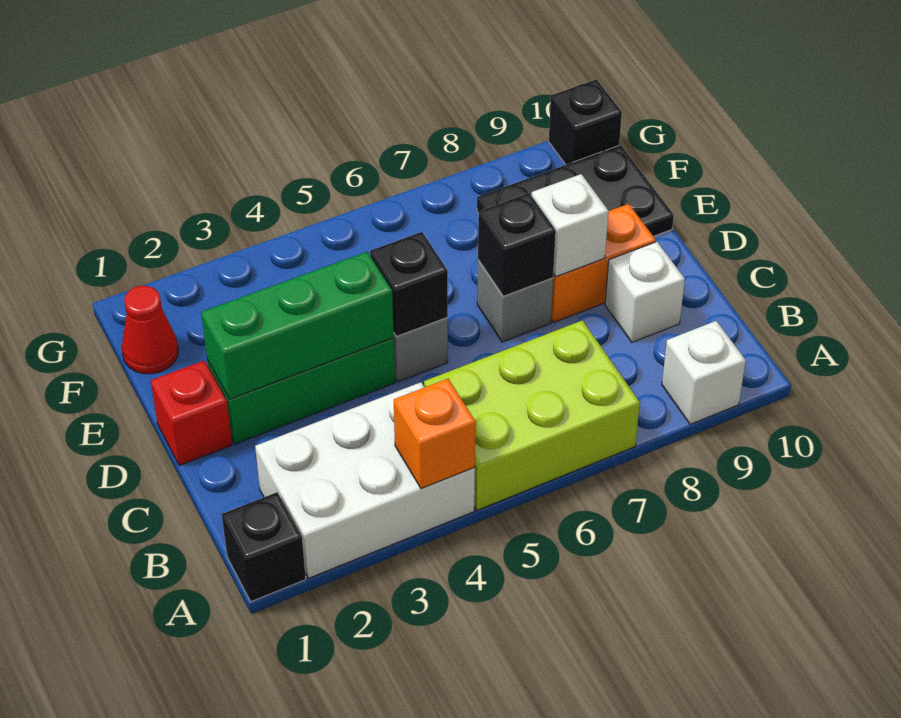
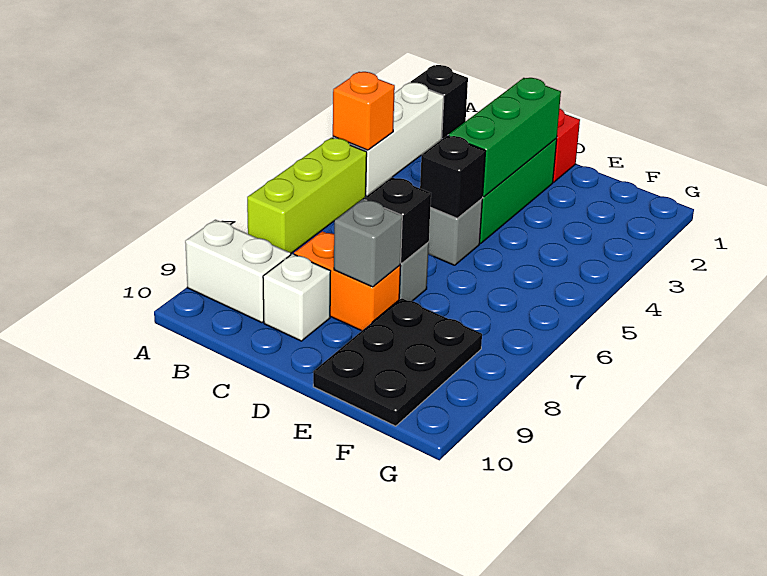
white 2x3 brick [255,382,475,578] -> white 1x3 brick [333,82,444,196]
lime 2x3 brick [424,320,640,510] -> lime 1x3 brick [247,138,367,253]
white 1x1 brick [662,321,746,424] -> white 1x2 brick [185,220,291,323]
orange 1x2 brick [551,204,656,322] -> orange 1x2 brick turned to [294,231,401,331]
white 1x1 brick [532,174,609,277] -> grey 1x1 brick [334,199,402,287]
red 1x1 cone [122,286,178,374] -> none
black 1x1 brick [549,79,622,165] -> none

